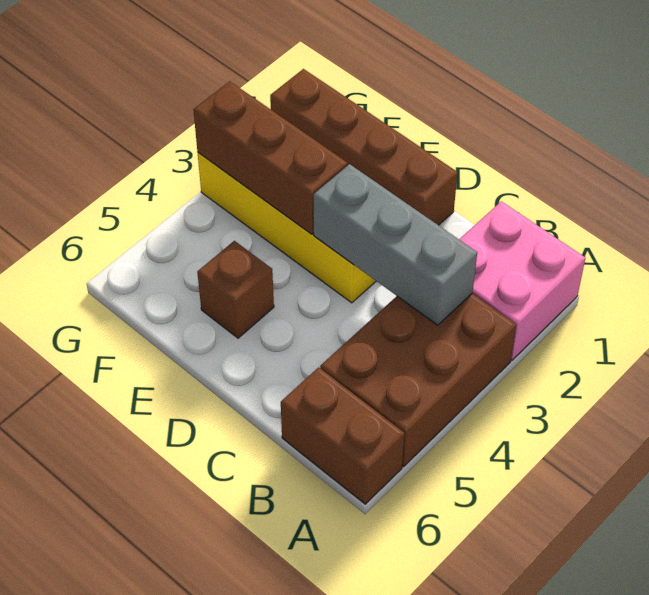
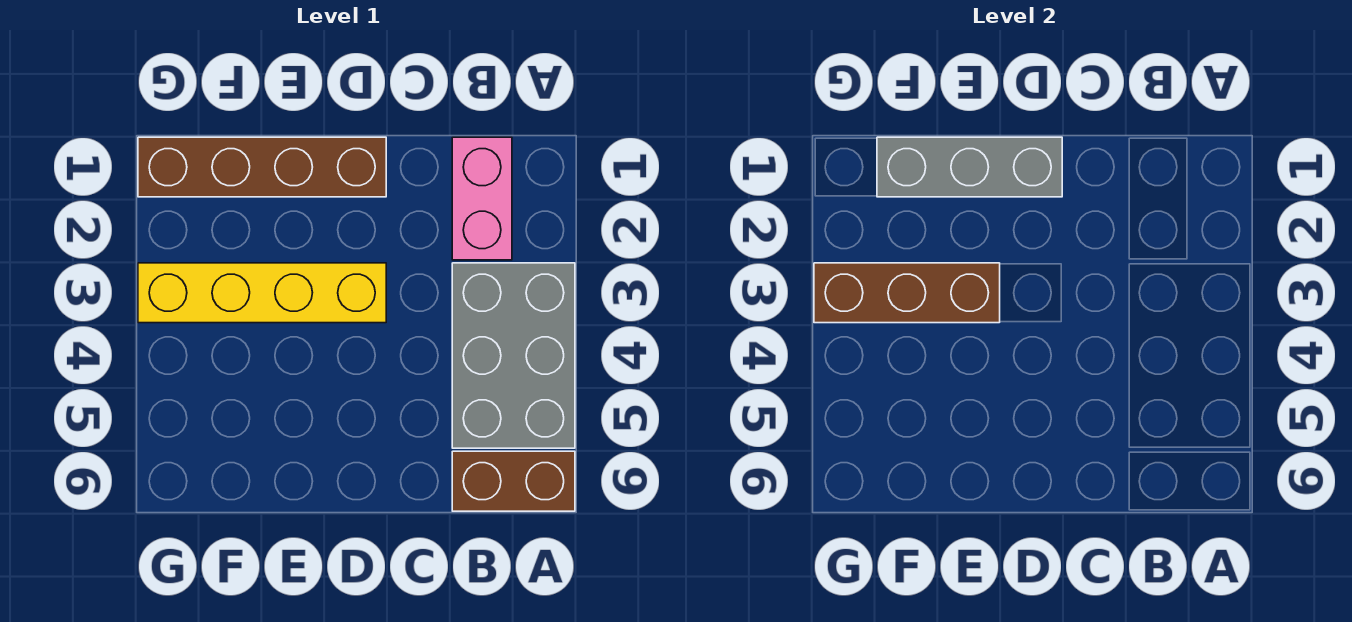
pink 2x2 brick [459,201,585,360] -> pink 1x2 brick [452,137,512,260]
brown 2x3 brick [320,294,516,466] -> grey 2x3 brick [452,263,575,448]
grey 1x3 brick [313,164,477,325] -> grey 1x3 brick moved to [877,137,1062,197]
brown 1x1 brick [197,241,274,338] -> none

